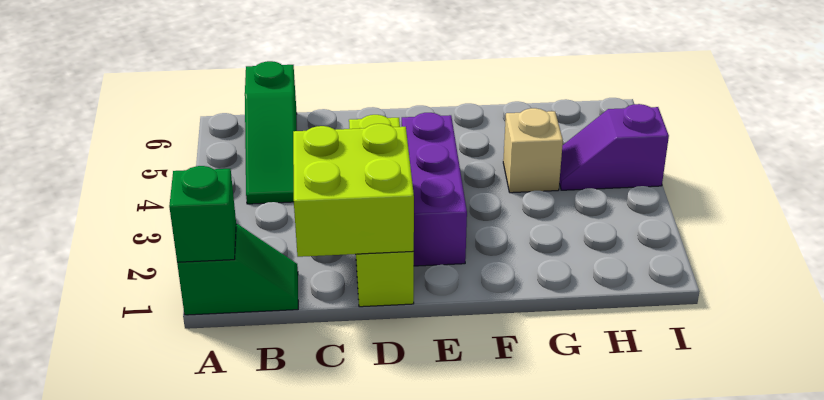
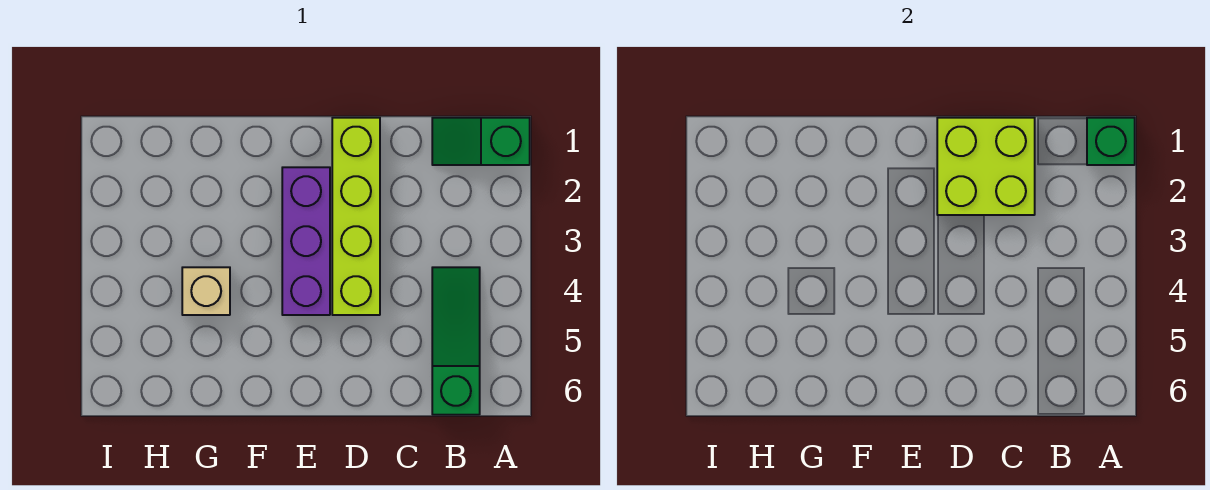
purple 1x2 slope [559,104,669,190] -> none

